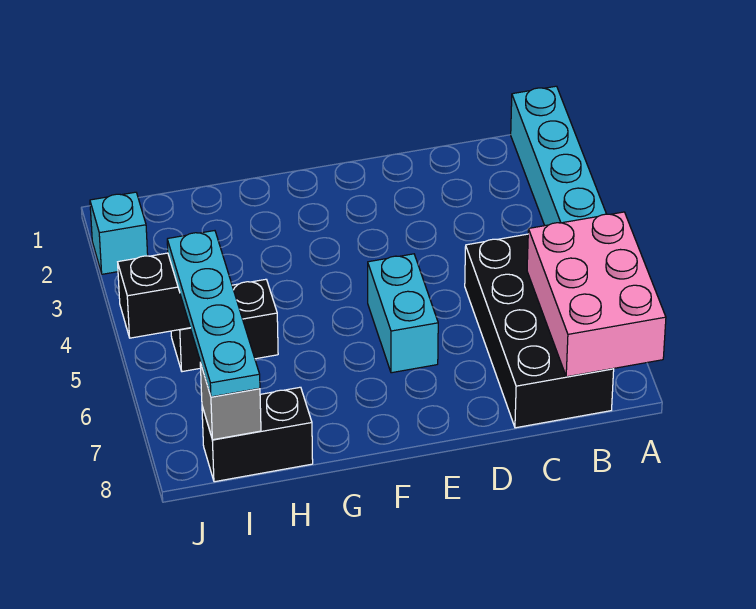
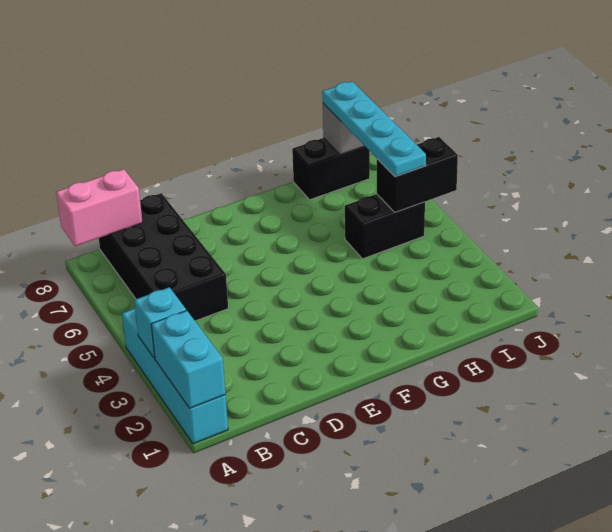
pink 2x3 brick [527,212,666,377] -> pink 1x2 brick [56,169,142,246]
cyan 1x2 brick [368,254,438,373] -> cyan 1x2 brick moved to [151,311,225,408]
cyan 1x1 brick [90,192,148,274] -> cyan 1x1 brick moved to [134,287,186,358]

